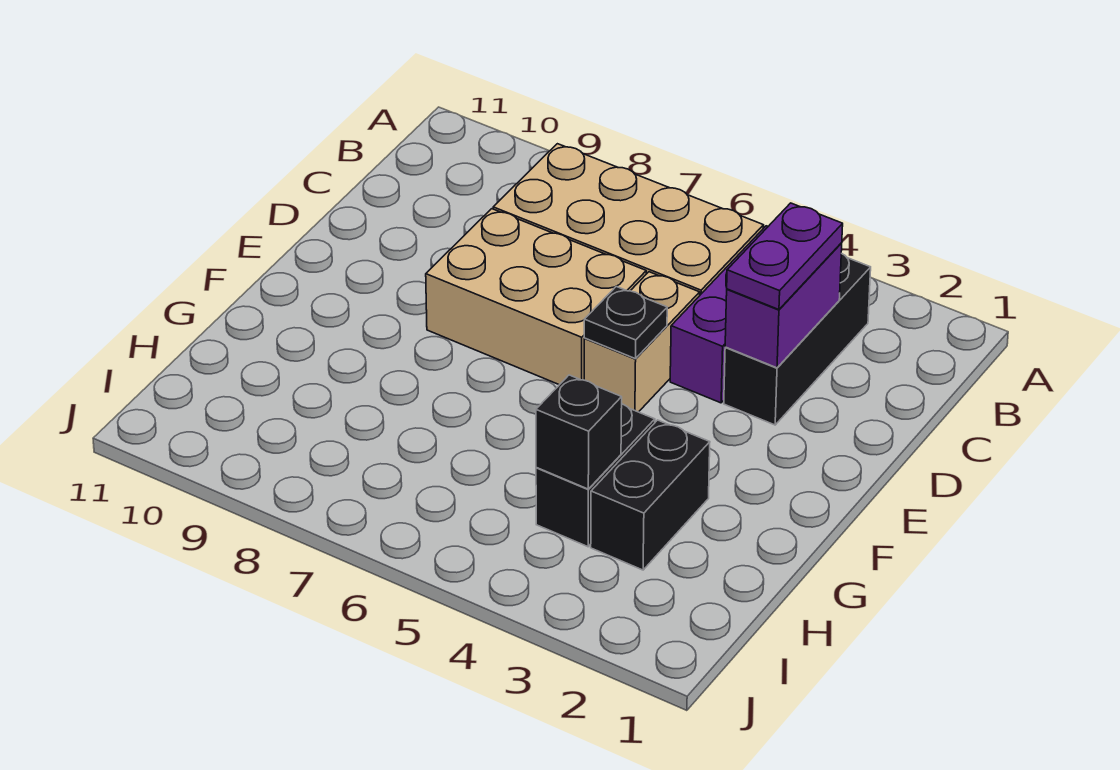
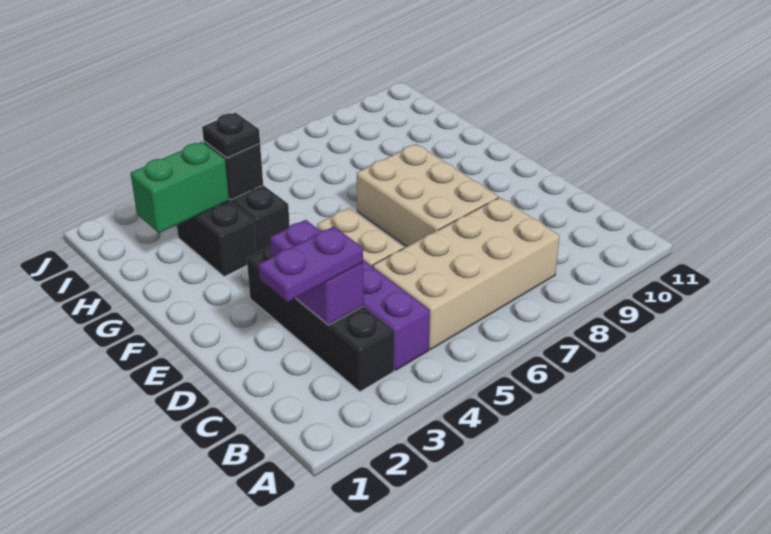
black 1x3 brick [724,253,871,425] -> black 1x4 brick [247,246,394,392]
purple 1x2 plate [727,203,843,310] -> purple 1x2 plate turned to [259,226,363,302]
tan 2x3 brick [426,209,646,385] -> tan 2x3 brick turned to [357,144,498,247]
black 1x1 plate [584,287,667,359] -> black 1x1 plate moved to [202,113,260,158]
none -> green 1x2 brick [130,142,229,233]

